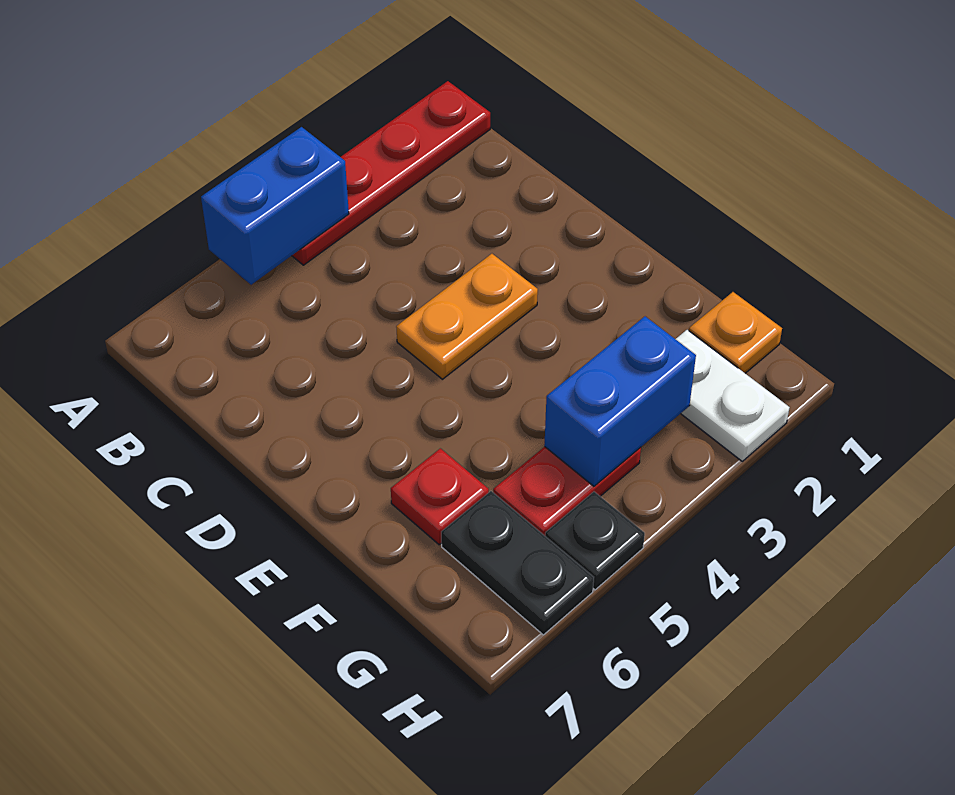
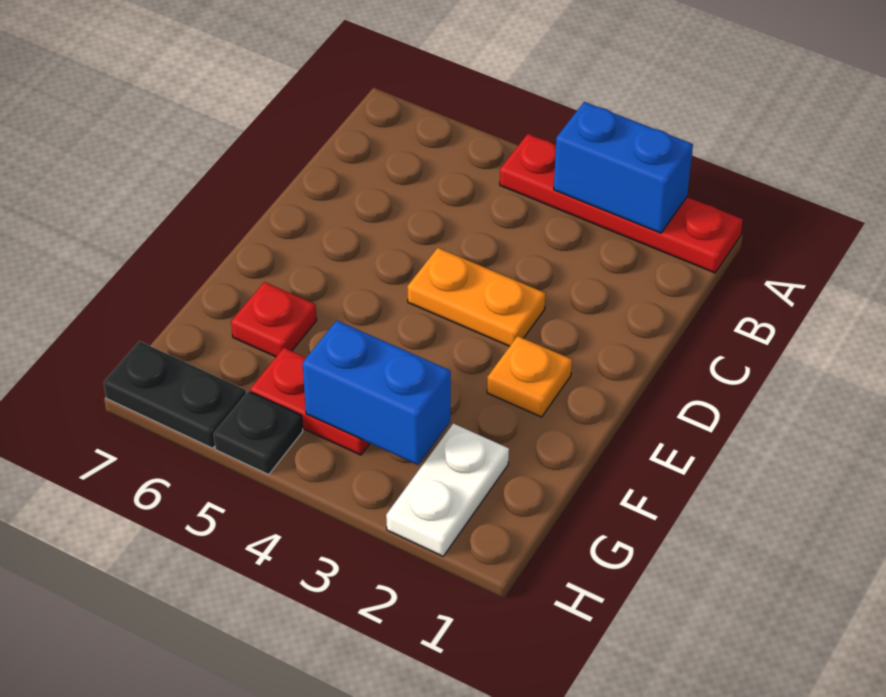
blue 1x2 brick [201,127,349,285] -> blue 1x2 brick moved to [554,102,693,233]
orange 1x1 plate [689,292,782,373] -> orange 1x1 plate moved to [487,336,572,417]
black 1x2 plate [441,491,594,635] -> black 1x2 plate turned to [104,341,246,448]

